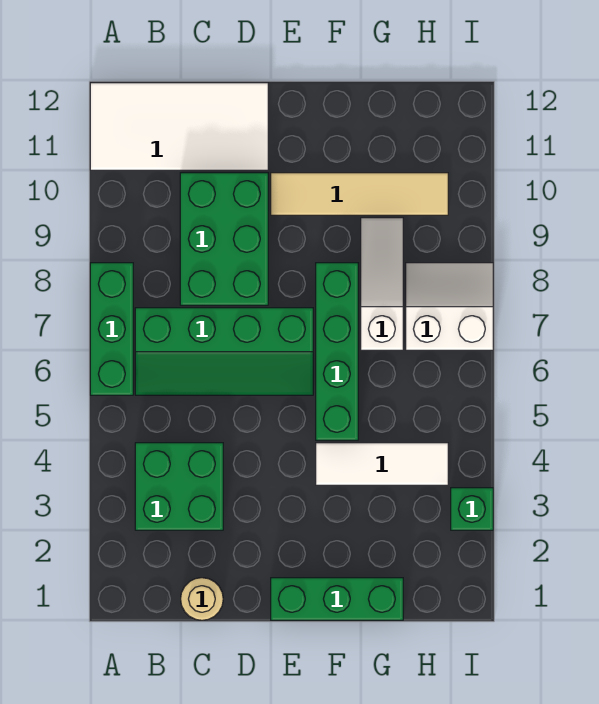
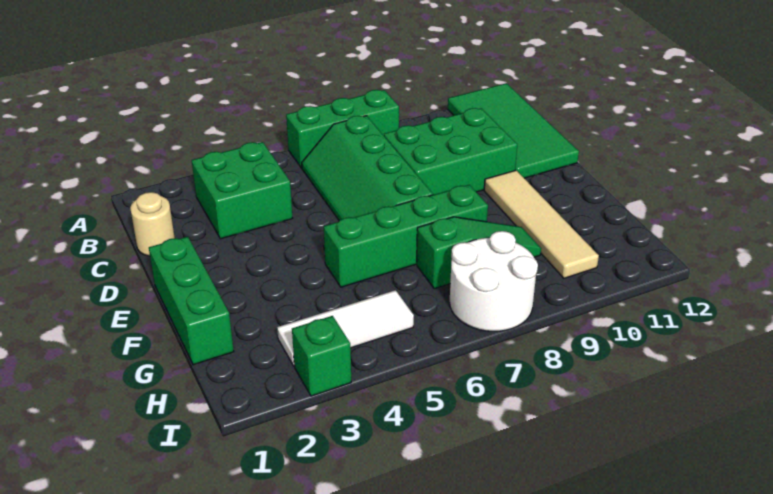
white 2x4 tile [90,83,268,170] -> green 2x4 tile [448,83,579,178]
white 1x3 tile [316,443,448,485] -> white 1x3 tile turned to [277,290,414,366]
white 1x3 slope [361,218,403,350] -> green 1x3 slope [417,217,541,289]
white 2x2 slope [406,263,493,350] -> white 2x2 round brick [450,231,538,331]

